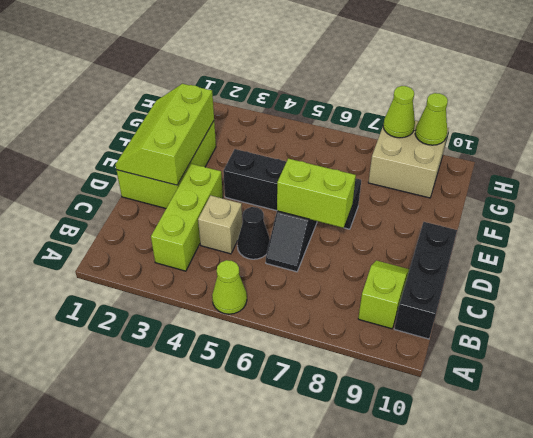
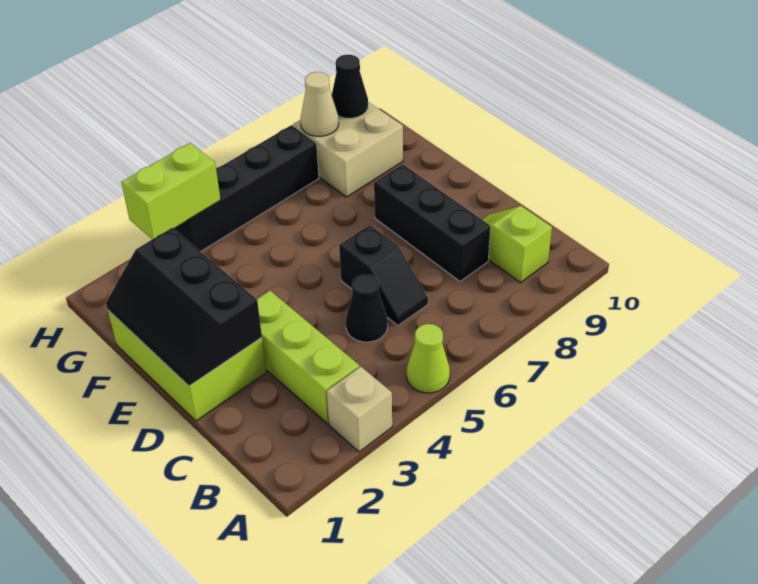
black 1x3 brick [394,222,457,339] -> black 1x3 brick moved to [374,164,491,281]
tan 1x1 brick [198,196,242,254] -> tan 1x1 brick moved to [327,367,392,452]
lime 2x3 slope [115,84,214,185] -> black 2x3 slope [106,228,262,386]
lime 1x2 brick [277,159,356,228] -> lime 1x2 brick moved to [121,143,220,239]
black 1x4 brick [223,149,361,229] -> black 1x4 brick moved to [173,125,319,252]
lime 1x1 cone [383,86,415,138] -> tan 1x1 cone [300,72,339,136]
lime 1x1 cone [415,93,448,145] -> black 1x1 cone [332,55,368,118]

